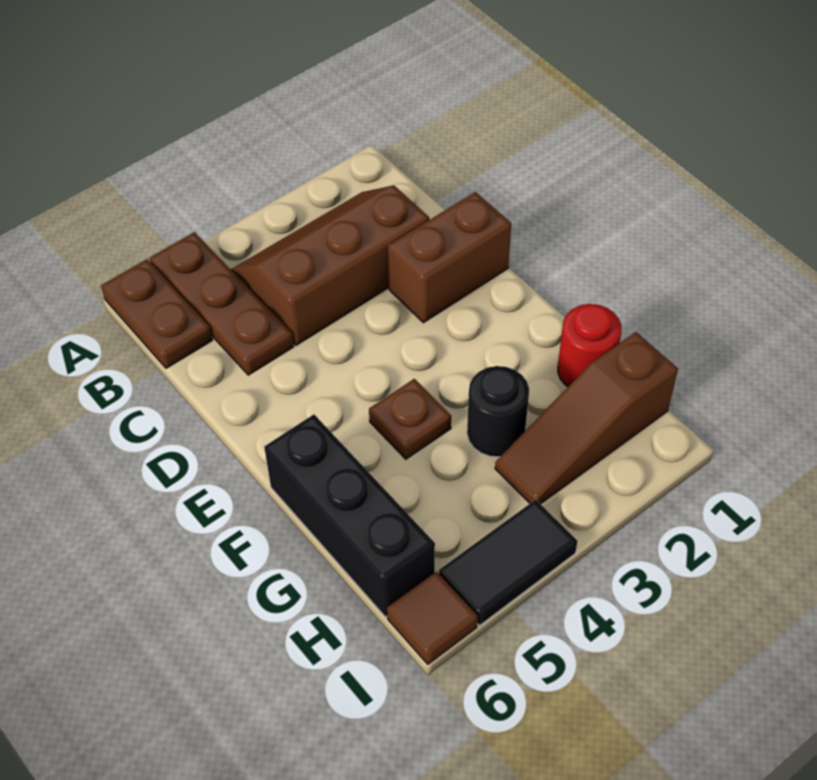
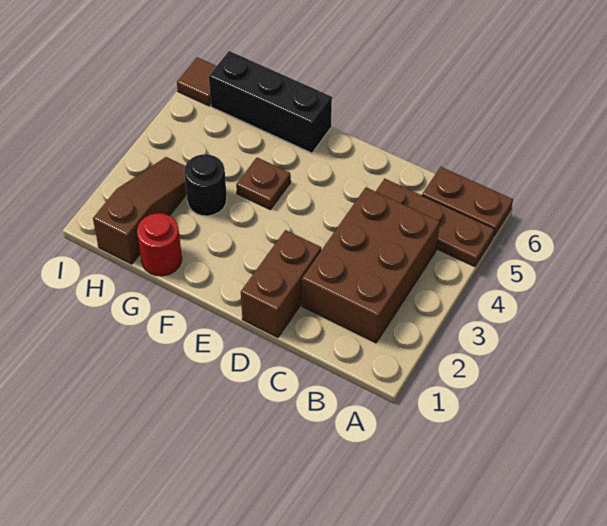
brown 2x3 slope [231,185,429,345] -> brown 2x3 brick [302,188,440,343]
black 1x2 tile [439,500,578,625] -> none

